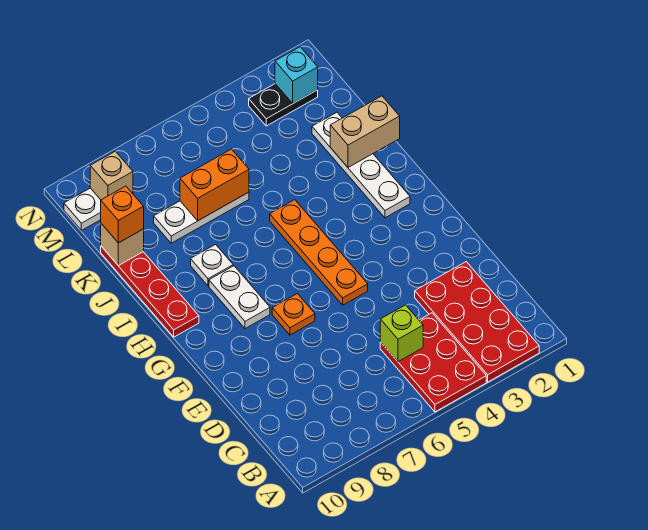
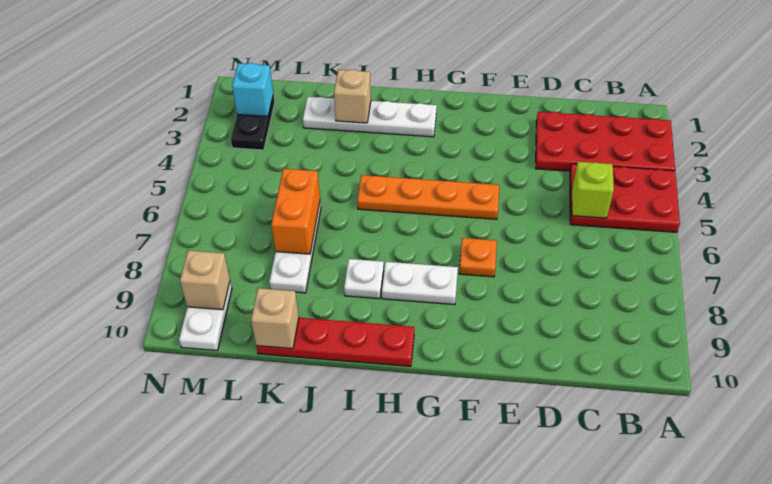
tan 1x2 brick [330,96,400,167] -> tan 1x1 brick [334,70,371,123]
orange 1x1 brick [101,186,144,243] -> none

